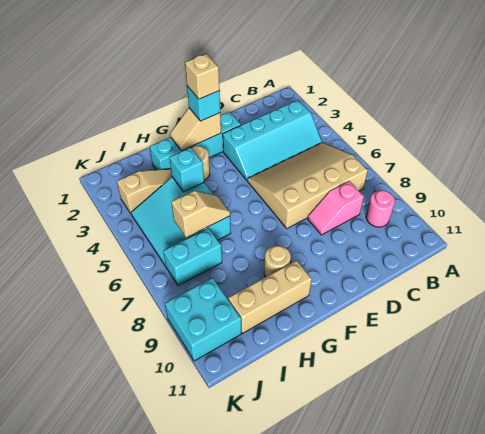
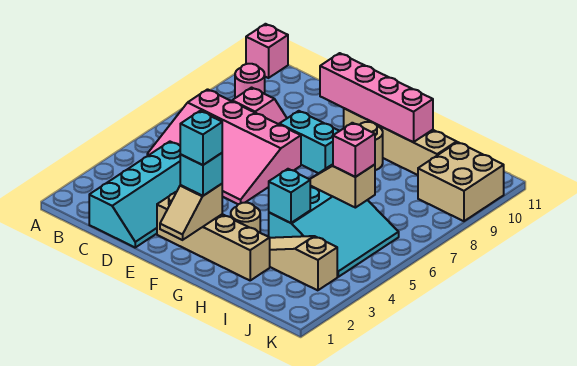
none -> pink 1x1 brick [246,24,288,78]
cyan 2x4 slope [223,100,322,181] -> cyan 2x4 slope turned to [89,142,180,247]
tan 3x4 slope [248,142,368,228] -> pink 3x4 slope [147,89,301,204]
cyan 1x4 brick [150,112,241,170] -> tan 1x4 brick [157,192,270,280]
none -> pink 1x4 brick [320,53,433,142]
tan 1x2 slope [170,108,221,151] -> tan 1x2 slope turned to [160,184,222,240]
tan 1x1 brick [185,54,220,99] -> cyan 1x1 brick [180,111,222,165]
tan 1x3 brick [228,260,312,333] -> tan 1x4 brick [344,108,457,175]
none -> pink 1x1 brick [333,123,375,177]
cyan 1x2 brick [163,228,222,285] -> cyan 1x2 brick moved to [279,111,339,173]
cyan 2x2 brick [165,278,241,361] -> tan 2x2 brick [418,142,504,221]

